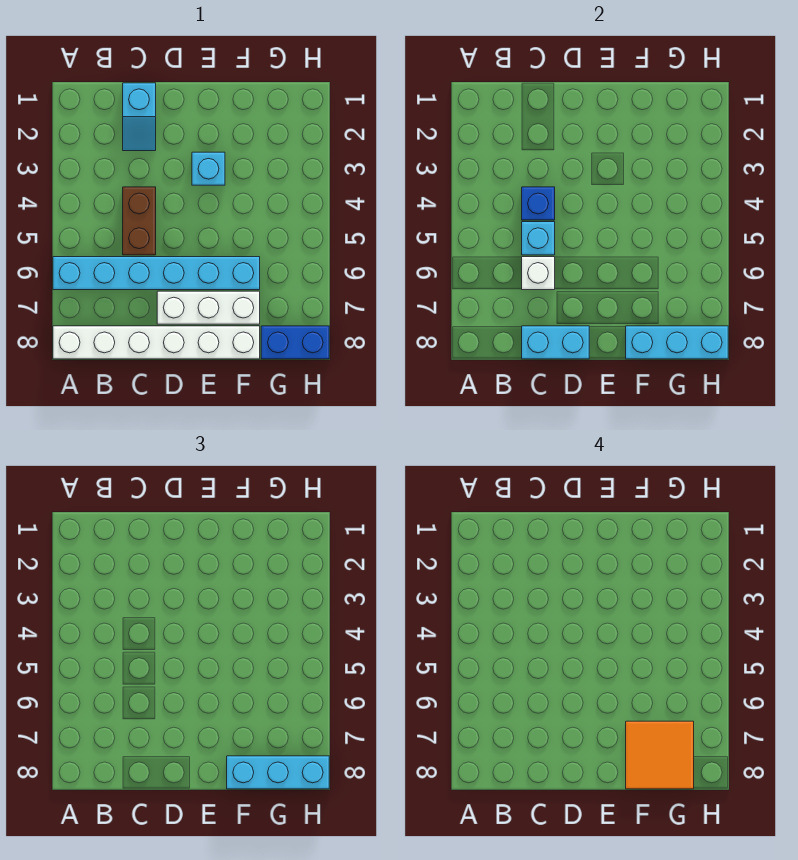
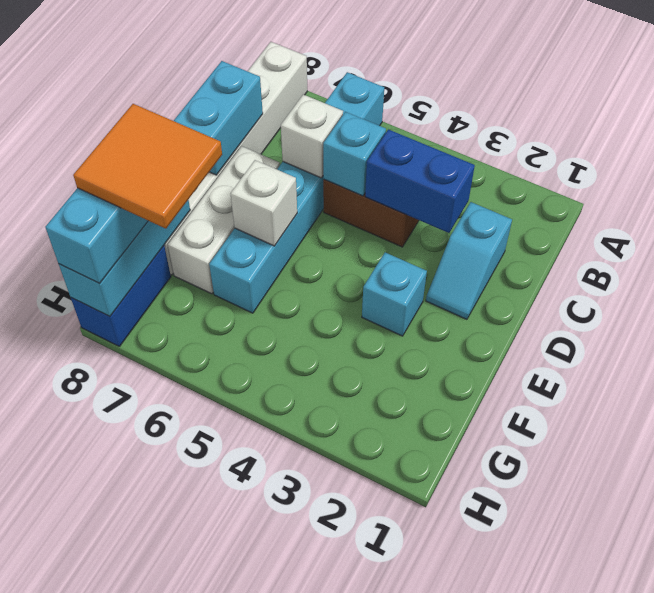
cyan 1x2 slope [123,83,156,151] -> cyan 1x2 slope turned to [426,202,512,319]
blue 1x1 brick [522,187,555,220] -> blue 1x2 brick [365,129,475,233]
none -> white 1x1 brick [230,160,297,246]

